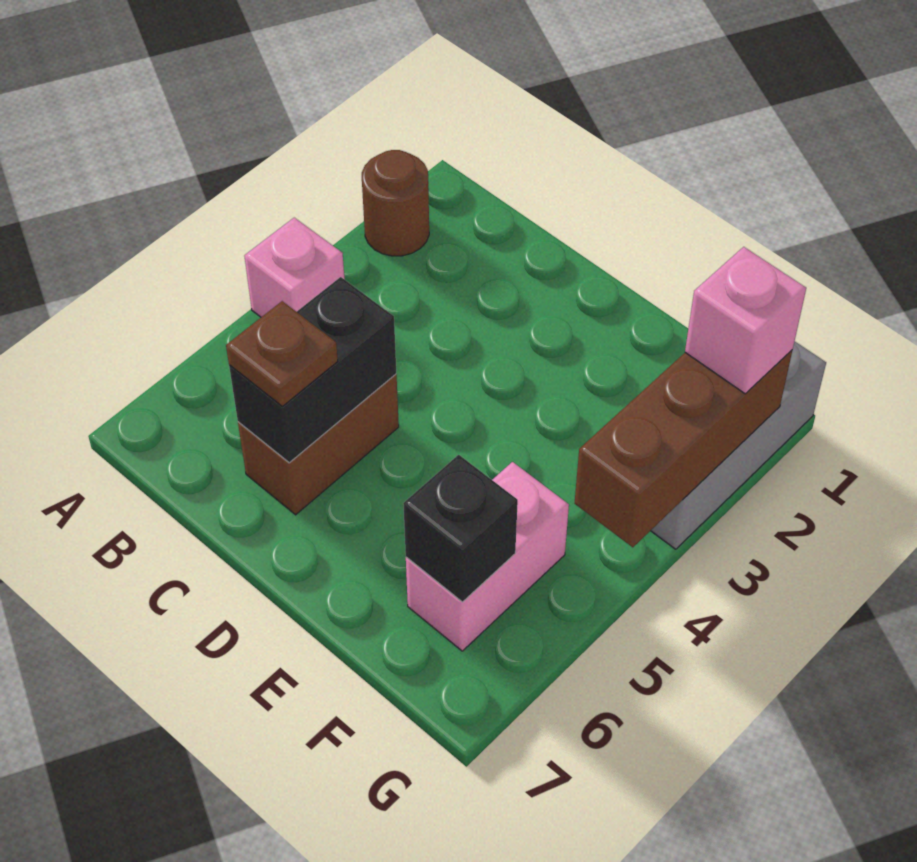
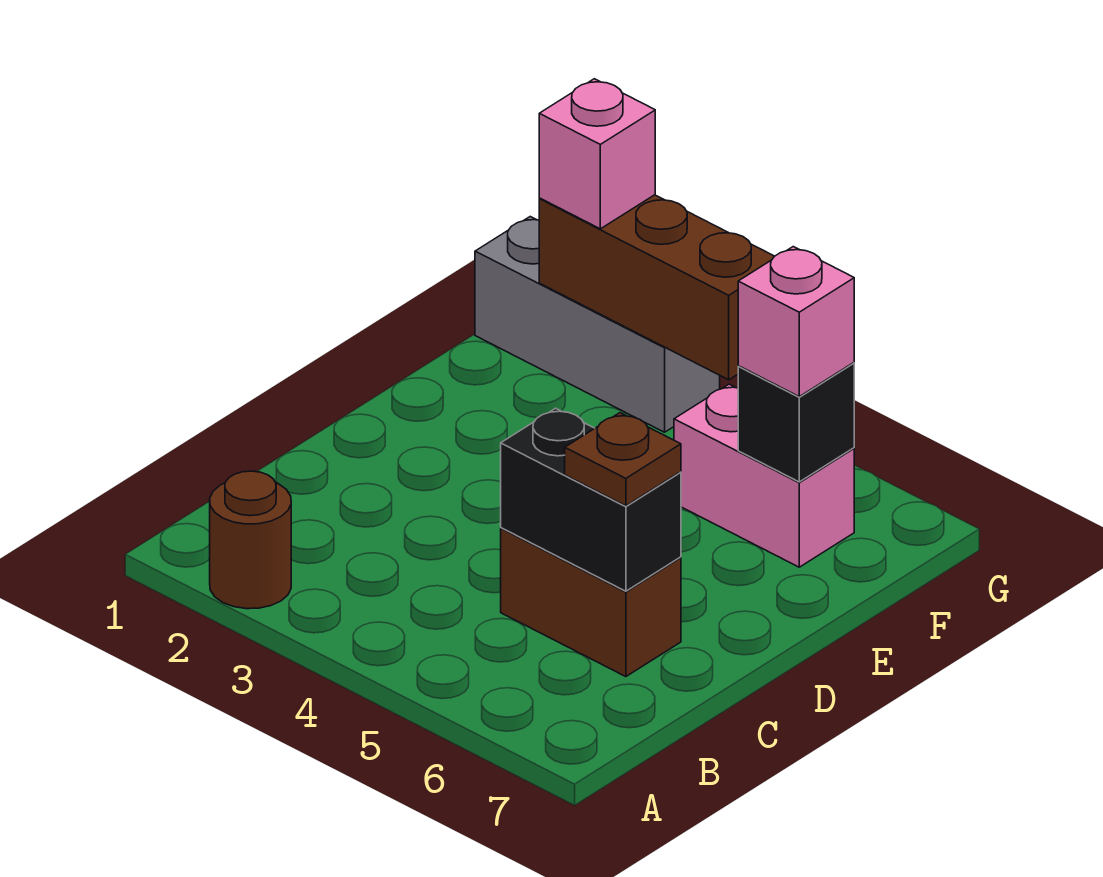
pink 1x1 brick [244,218,344,317] -> pink 1x1 brick moved to [738,247,854,396]

